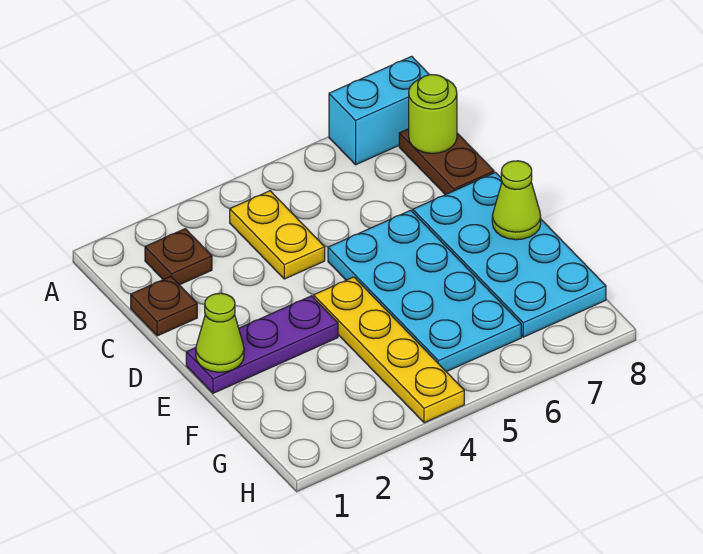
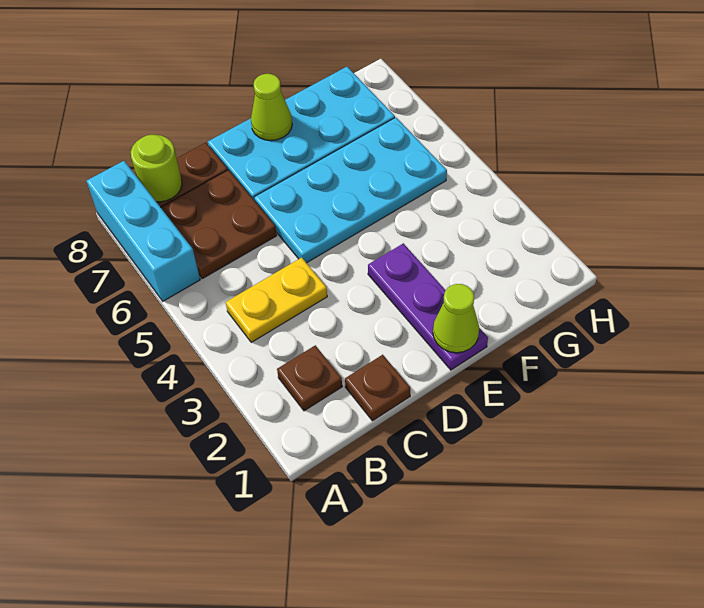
cyan 1x2 brick [329,56,429,165] -> cyan 1x3 brick [87,161,200,301]
none -> brown 2x2 plate [161,170,277,279]
yellow 1x4 plate [314,277,464,423] -> none

